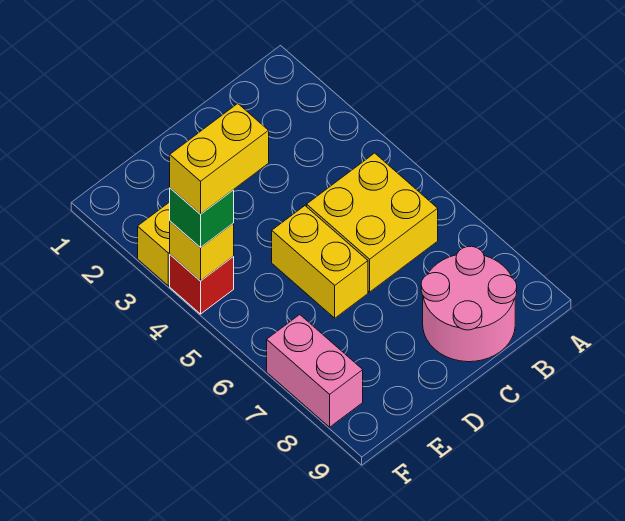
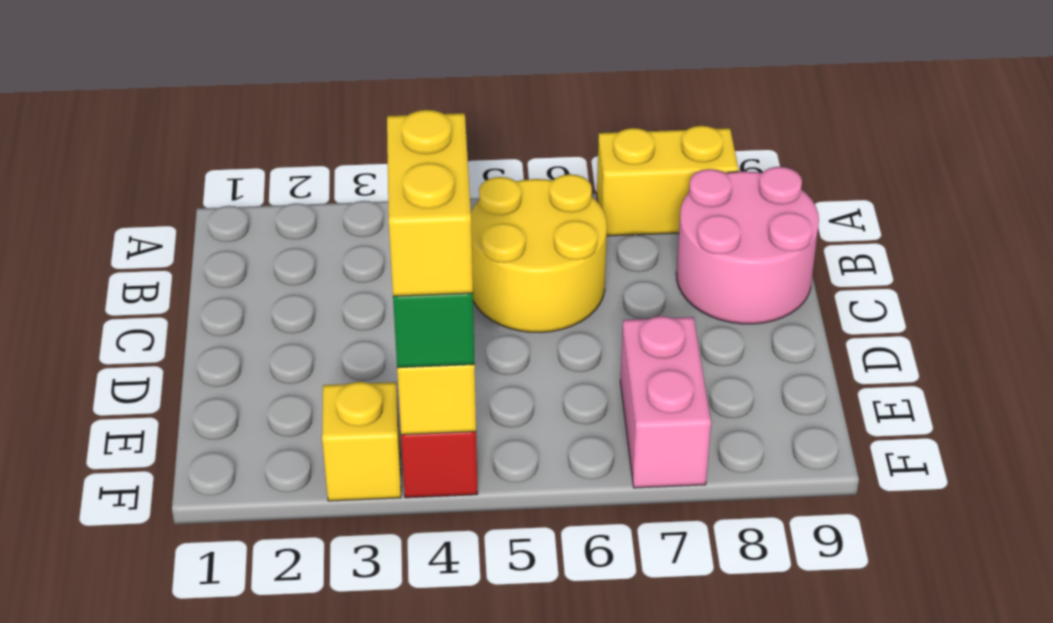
yellow 2x2 brick [307,153,438,292] -> yellow 2x2 round brick [471,174,607,333]
yellow 1x2 brick [272,206,368,318] -> yellow 1x2 brick moved to [597,126,739,236]
pink 1x2 brick [267,315,363,427] -> pink 1x2 brick turned to [620,316,711,488]

